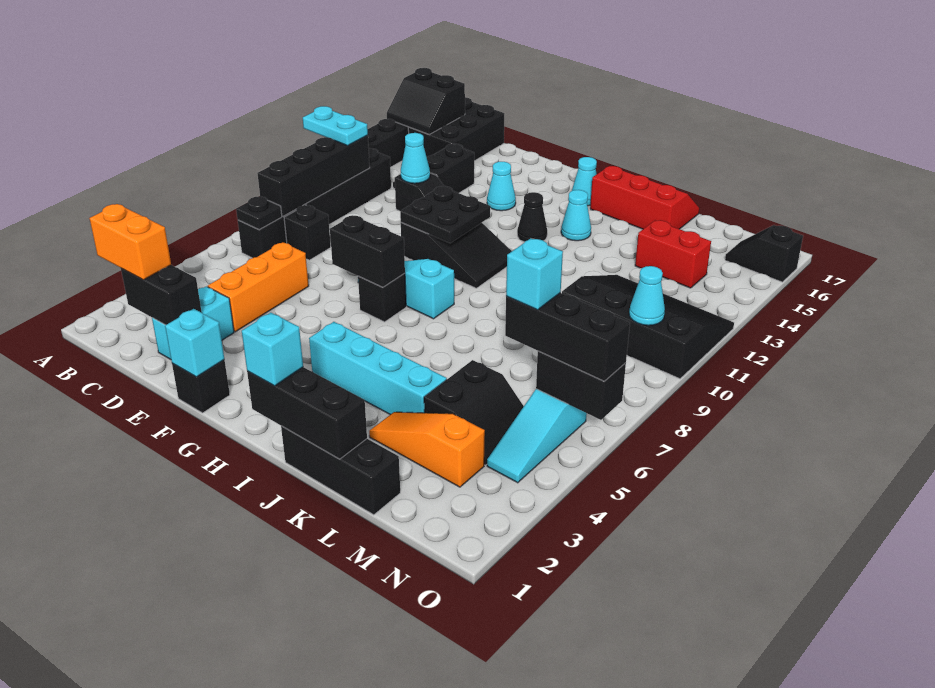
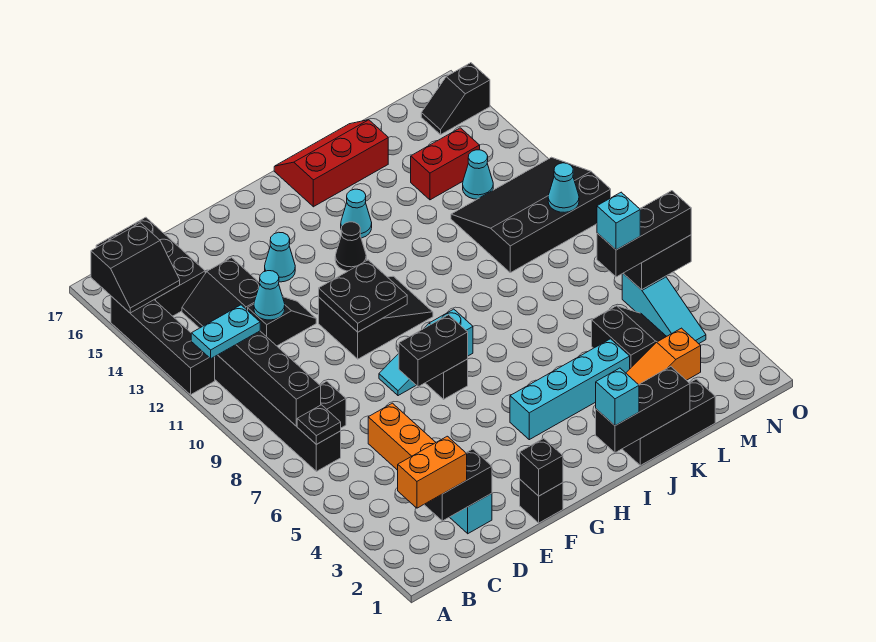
cyan 1x1 brick [165,309,224,377] -> black 1x1 brick [520,438,563,496]
cyan 1x1 cone [572,157,597,206] -> cyan 1x1 cone moved to [463,150,493,199]

